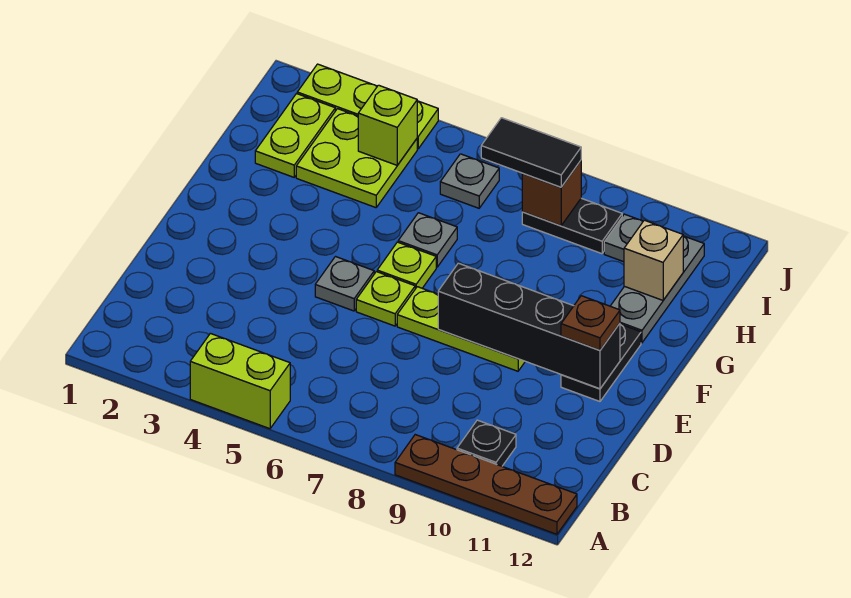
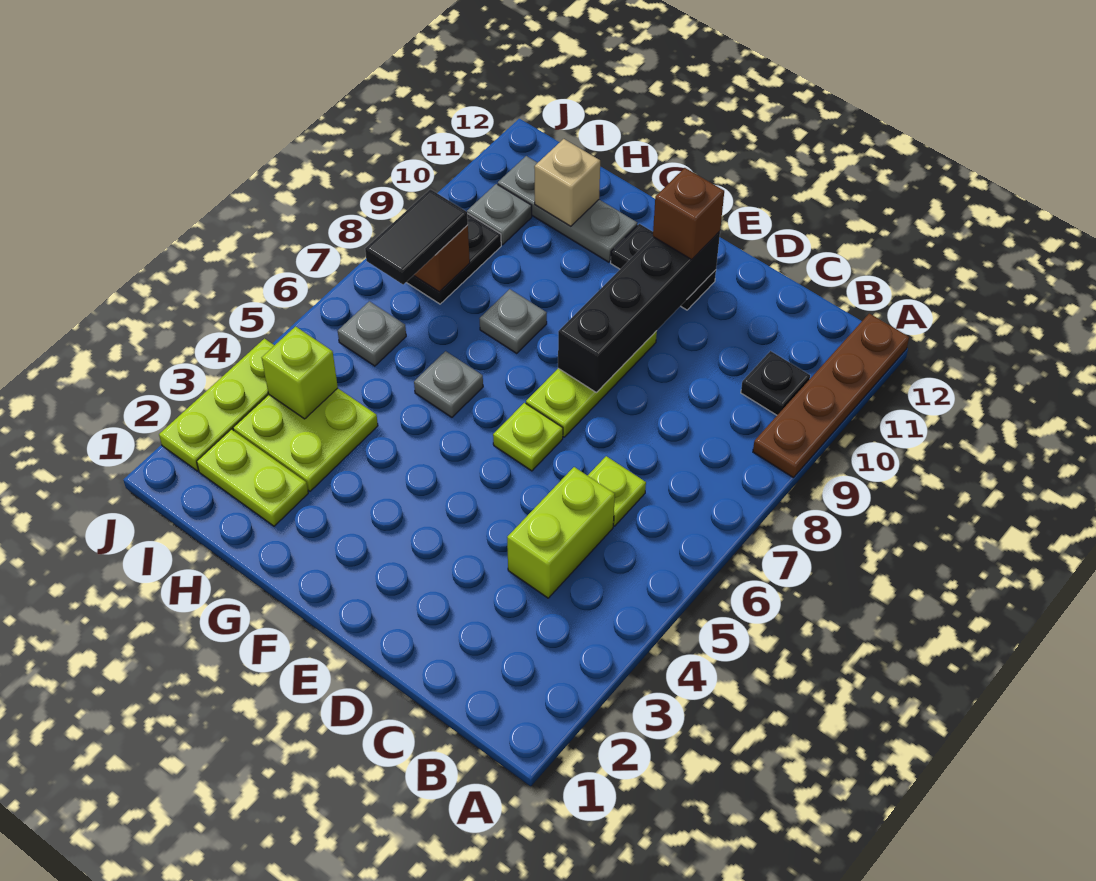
lime 1x2 brick [190,333,290,429] -> lime 1x2 brick moved to [507,467,615,598]
grey 1x1 plate [315,257,374,311] -> grey 1x1 plate moved to [479,289,547,353]
brown 1x1 plate [561,296,620,350] -> brown 1x1 brick [653,168,724,260]
lime 1x1 plate [377,242,436,289] -> lime 1x1 plate moved to [588,456,646,526]

